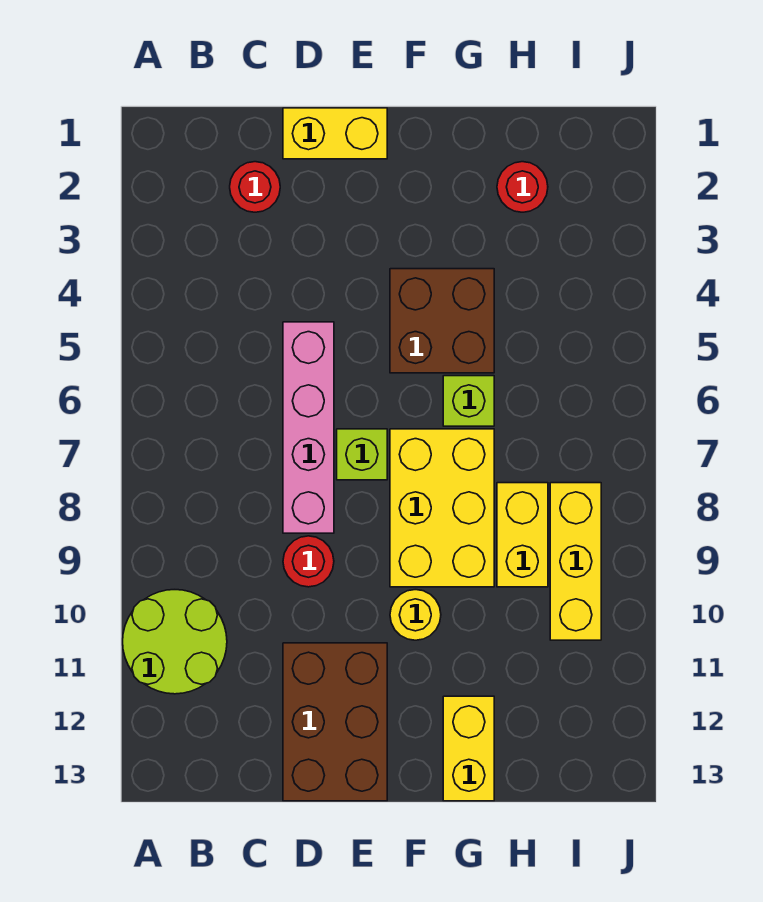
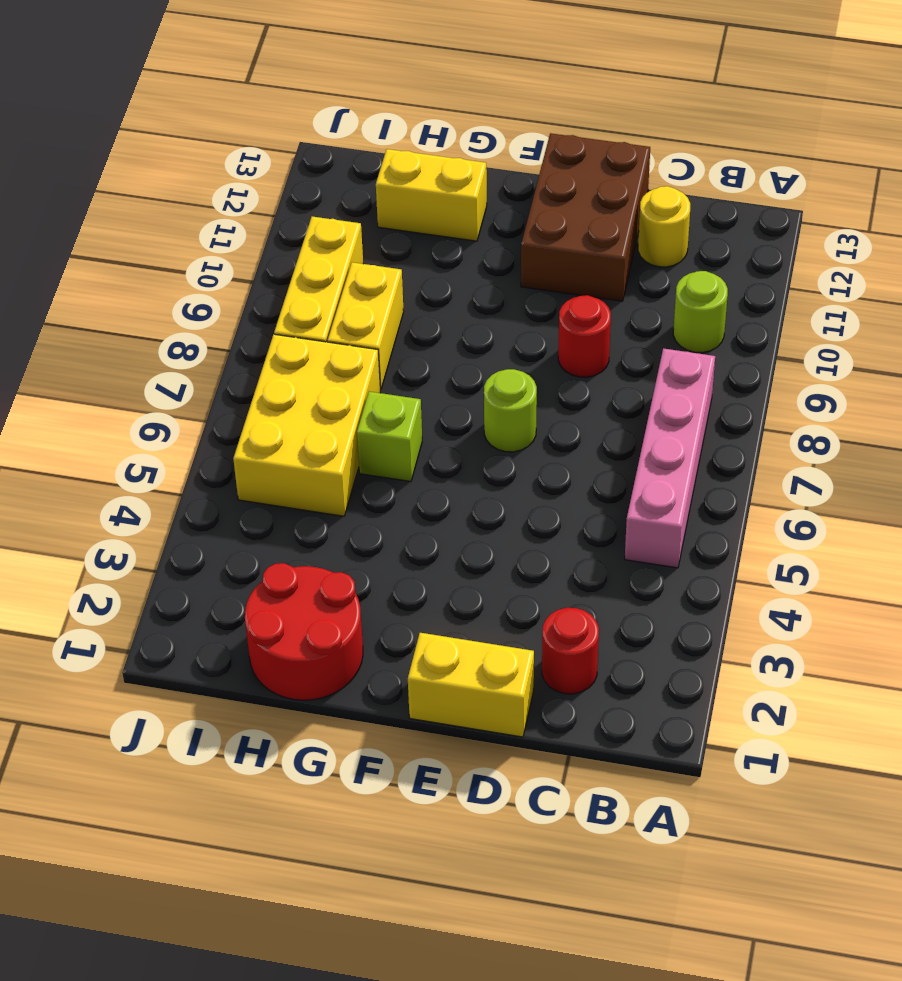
lime 2x2 round brick [123,590,227,694] -> lime 1x1 round brick [673,271,728,353]
pink 1x4 brick [283,322,334,533] -> pink 1x4 brick moved to [625,348,715,568]
lime 1x1 brick [337,429,387,480] -> lime 1x1 round brick [484,369,537,452]
brown 2x2 brick [390,269,494,373] -> none
yellow 2x3 brick [390,429,494,587] -> yellow 2x3 brick moved to [233,334,380,516]
yellow 1x1 round brick [390,590,441,640] -> yellow 1x1 round brick moved to [638,186,690,267]
yellow 1x2 brick [443,696,494,801] -> yellow 1x2 brick turned to [376,149,487,241]
red 1x1 round brick [497,162,548,212] -> red 2x2 round brick [245,563,363,700]

